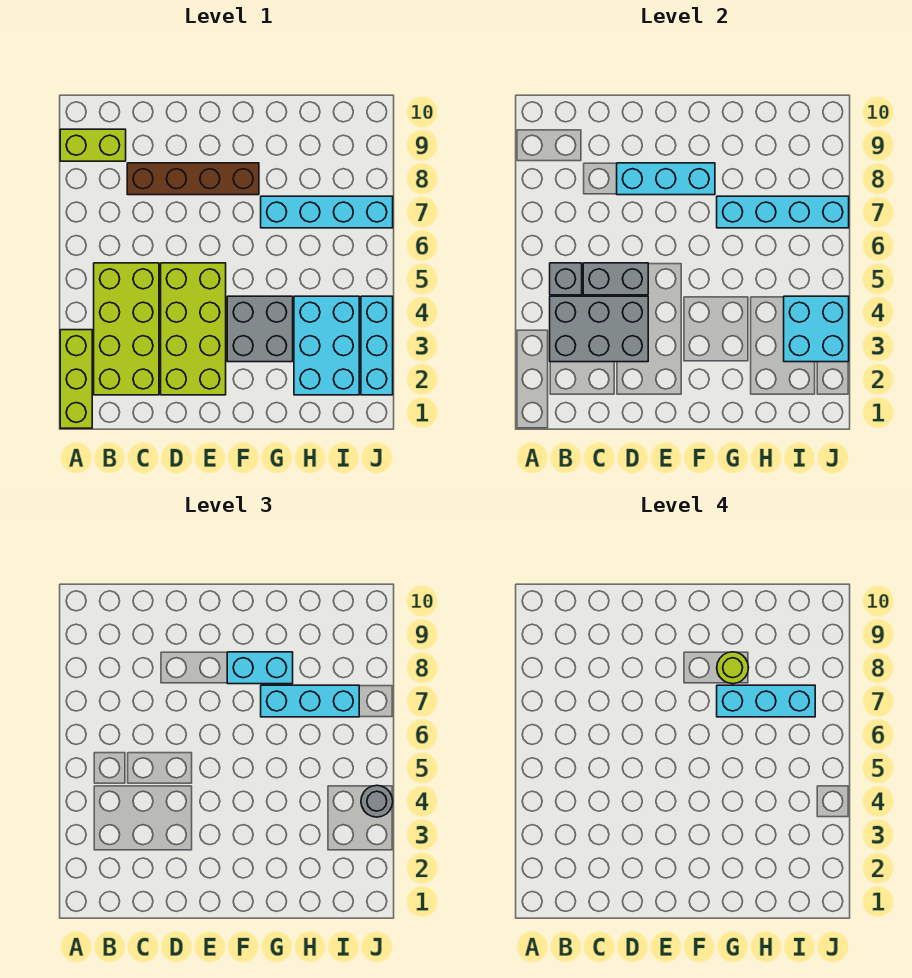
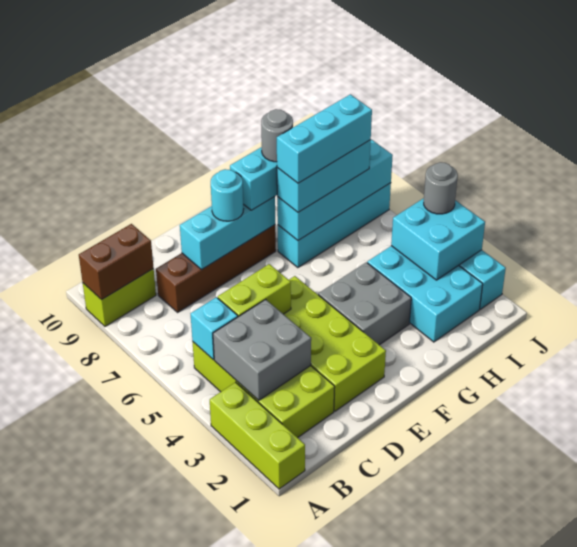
none -> brown 1x2 brick [79,224,154,300]
grey 2x3 brick [550,296,648,362] -> grey 2x2 brick [213,299,311,400]
grey 1x1 brick [550,263,582,295] -> cyan 1x1 brick [191,297,238,359]
grey 1x2 brick [583,263,648,295] -> lime 1x2 brick [218,264,291,317]
none -> cyan 1x1 round brick [211,169,243,221]
lime 1x1 round brick [717,652,749,684] -> grey 1x1 round brick [261,109,293,162]

